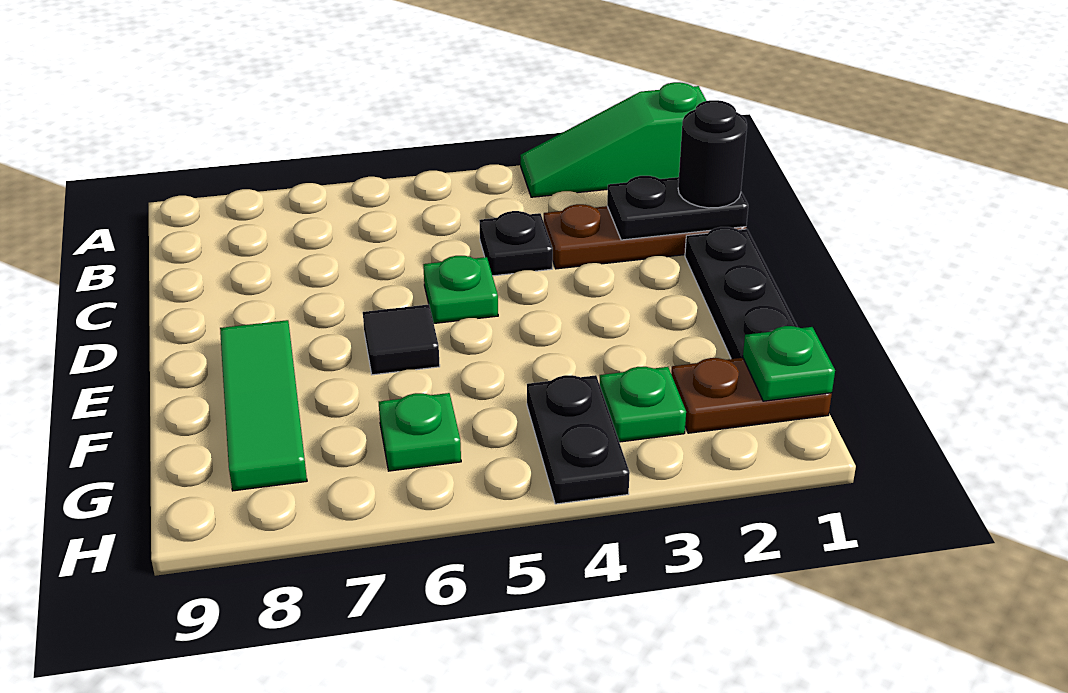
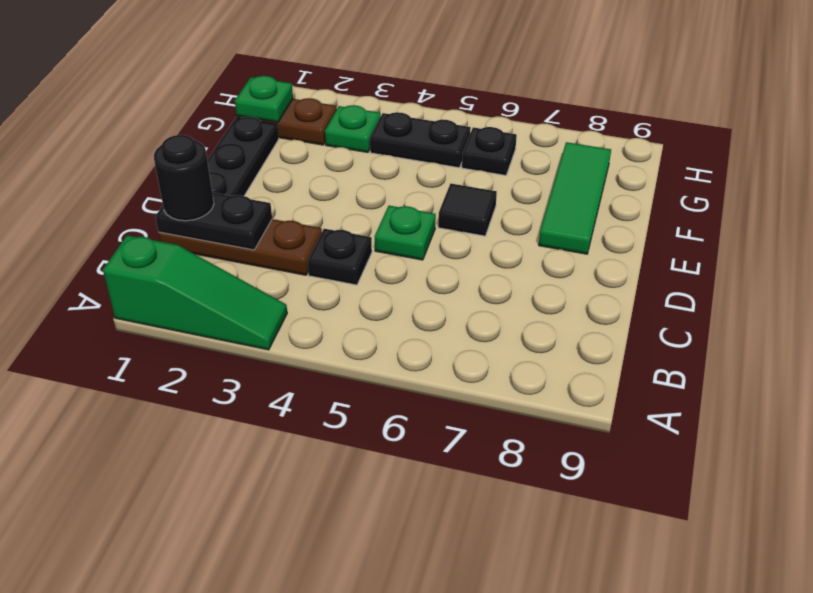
black 1x2 plate [527,375,630,504] -> black 1x2 plate turned to [370,112,471,168]
green 1x1 plate [379,393,461,471] -> black 1x1 plate [462,127,517,175]

